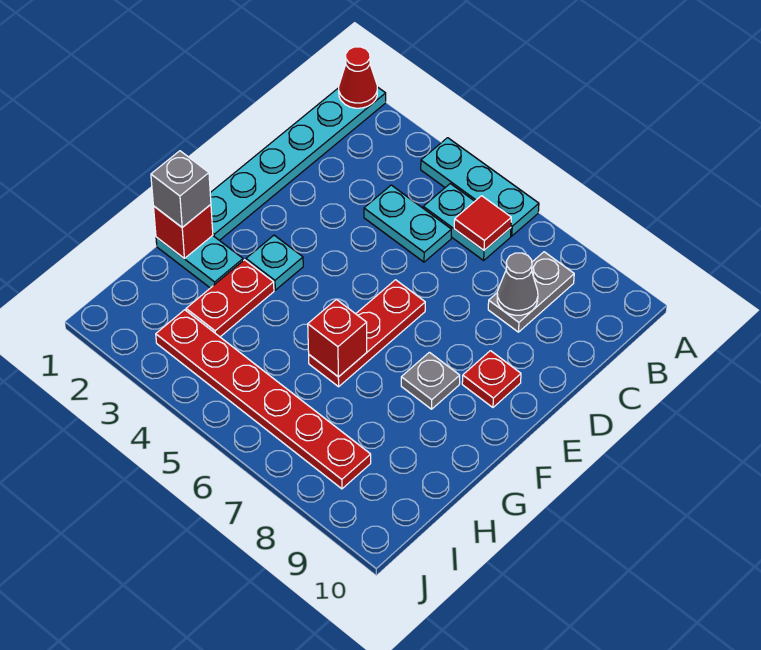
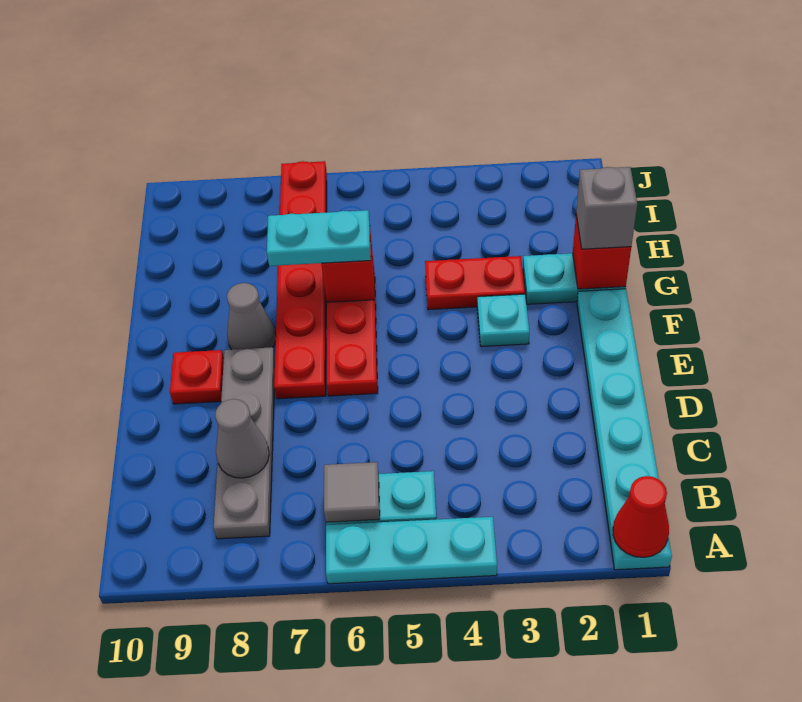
red 1x1 tile [454,196,511,250] -> grey 1x1 tile [324,462,380,522]
grey 1x2 plate [488,252,574,332] -> grey 1x4 plate [213,347,275,539]
cyan 1x2 plate [364,185,451,262] -> cyan 1x2 plate moved to [267,210,371,266]
grey 1x1 plate [401,352,460,409] -> grey 1x1 cone [227,283,276,350]
red 1x2 plate [186,260,274,337] -> red 1x2 plate turned to [425,256,525,310]
red 1x6 plate [156,310,371,489] -> red 1x6 plate turned to [274,161,327,399]

